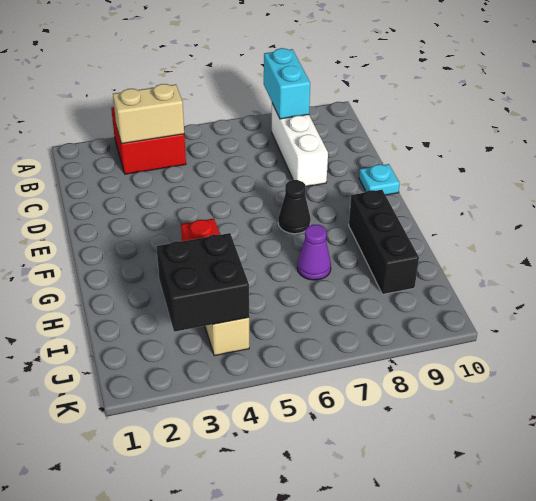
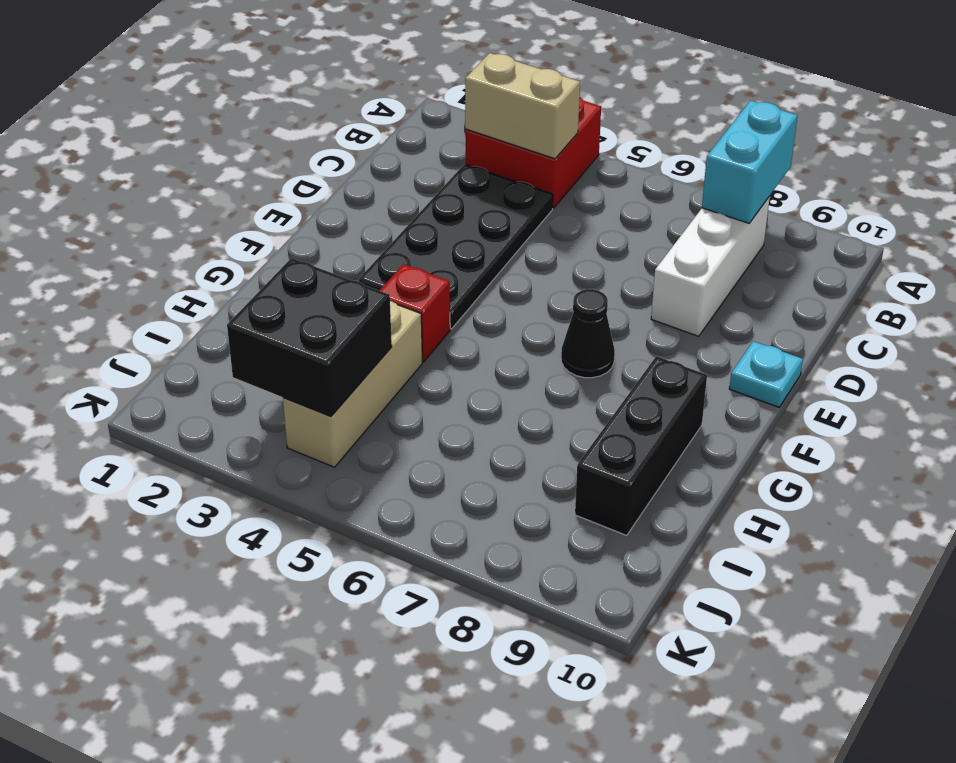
none -> black 2x4 plate [359,164,553,329]
purple 1x1 cone [297,225,331,280] -> none

